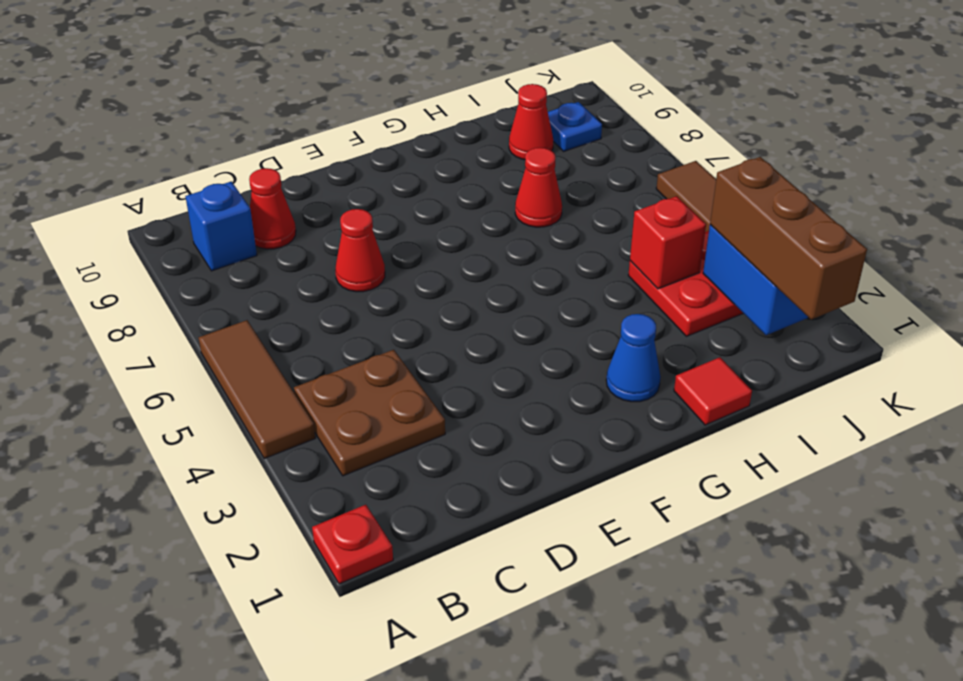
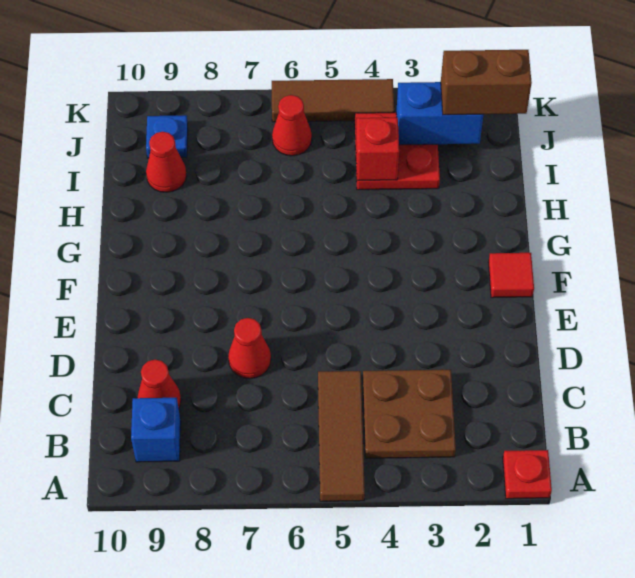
brown 1x3 tile [199,320,315,458] -> brown 1x3 tile turned to [318,371,365,501]
blue 1x1 cone [606,314,661,402] -> none
red 1x1 tile [674,357,752,425] -> red 1x1 tile moved to [488,253,534,298]
red 1x1 cone [515,148,562,227] -> red 1x1 cone moved to [272,95,312,156]
brown 1x3 brick [710,157,867,320] -> brown 1x2 brick [441,50,532,115]

